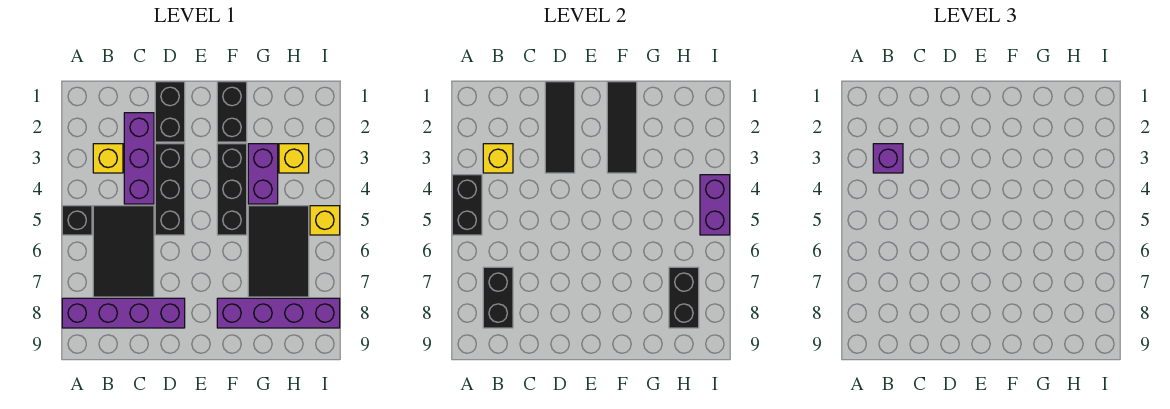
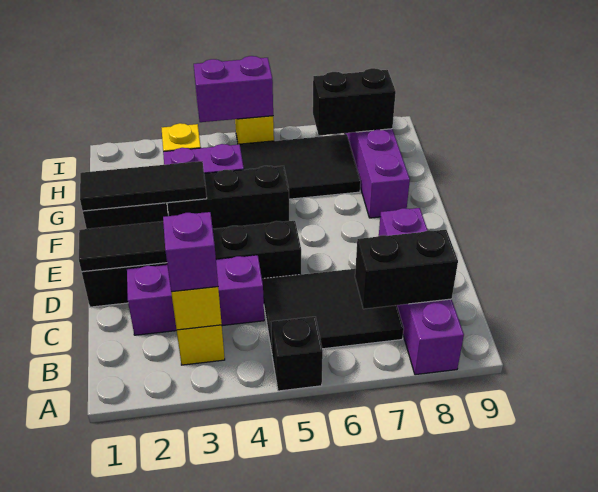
black 1x2 brick [452,175,482,235] -> none

